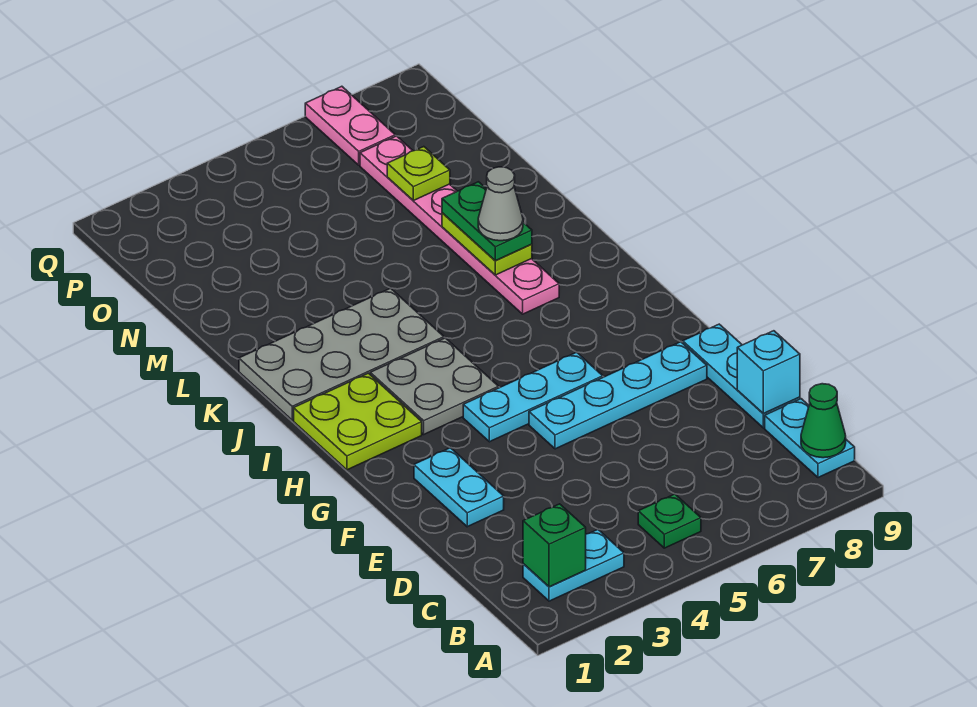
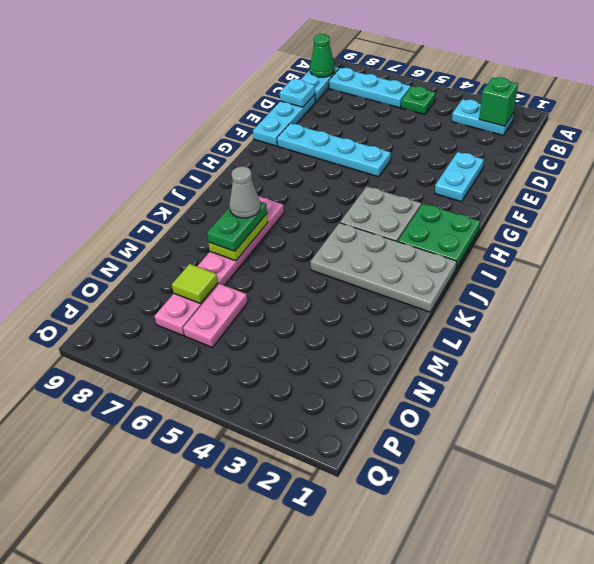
cyan 1x1 brick [737,331,800,413] -> cyan 1x1 plate [280,79,315,107]
cyan 1x3 plate [463,352,603,442] -> cyan 1x3 plate moved to [329,68,411,108]
lime 2x2 plate [294,373,422,470] -> green 2x2 plate [398,204,480,268]
lime 1x1 plate [387,147,450,201] -> lime 1x1 tile [172,264,218,304]
pink 1x2 plate [305,86,395,165] -> pink 1x2 plate moved to [183,284,248,348]

